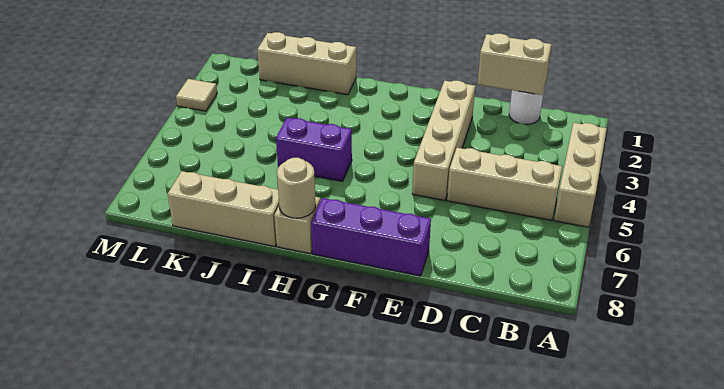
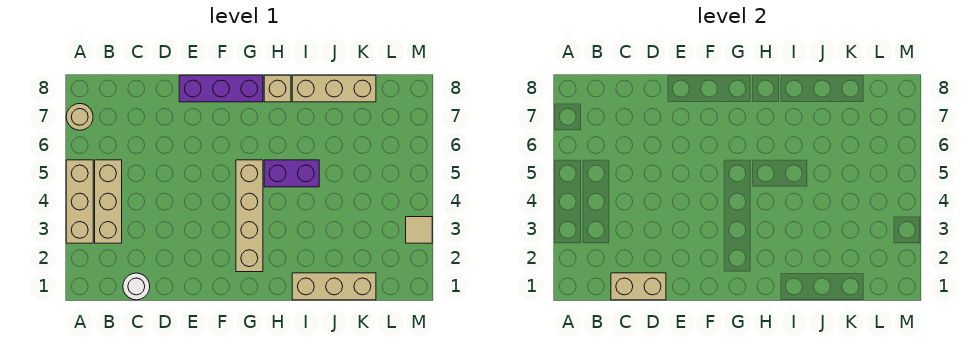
tan 1x3 brick [447,148,562,220] -> tan 1x3 brick turned to [95,160,122,243]
tan 1x4 brick [412,81,475,201] -> tan 1x4 brick moved to [236,160,263,272]
tan 1x1 round brick [277,158,316,218] -> tan 1x1 round brick moved to [66,104,93,130]

